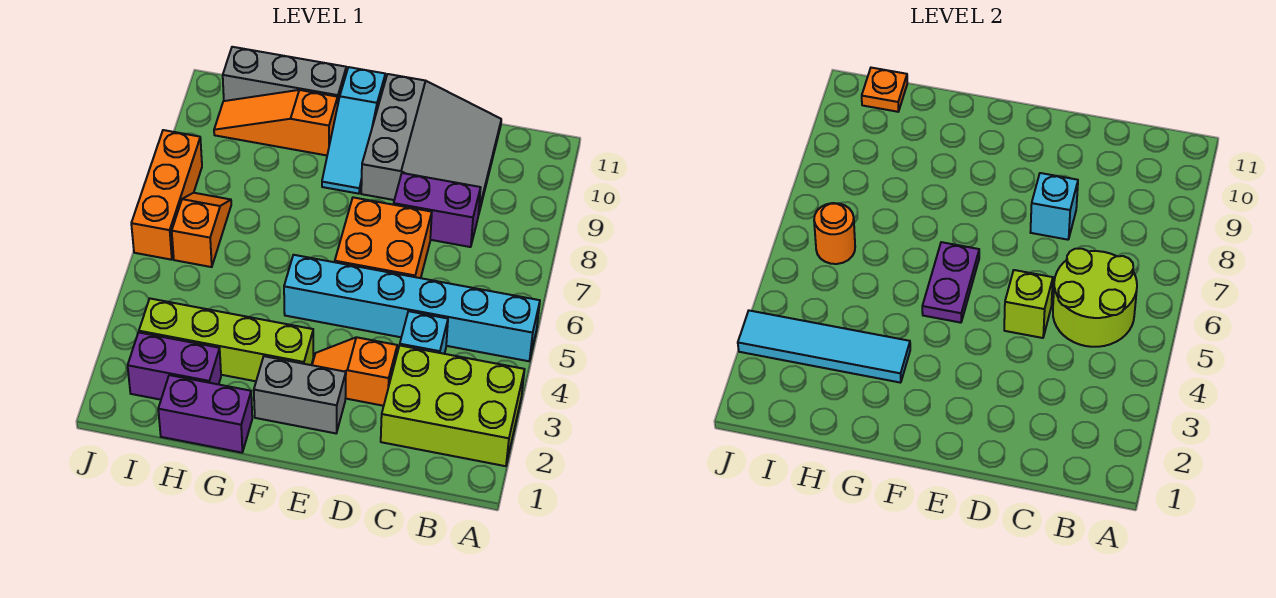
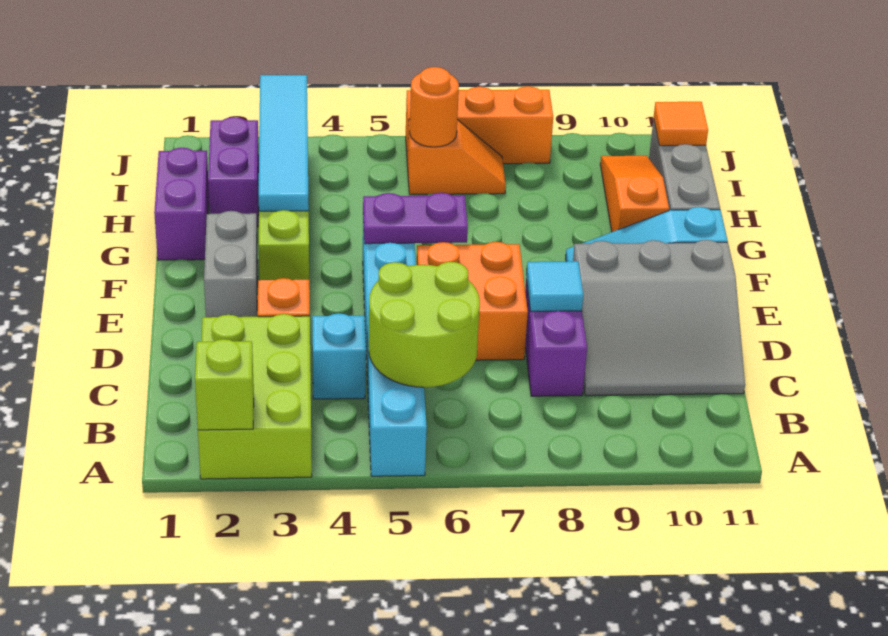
lime 1x1 brick [1004,270,1053,338] -> lime 1x1 brick moved to [195,339,254,430]
cyan 1x1 brick [1030,173,1078,240] -> cyan 1x1 tile [526,261,583,311]
orange 1x1 plate [862,68,907,112] -> orange 1x1 tile [654,102,708,146]

